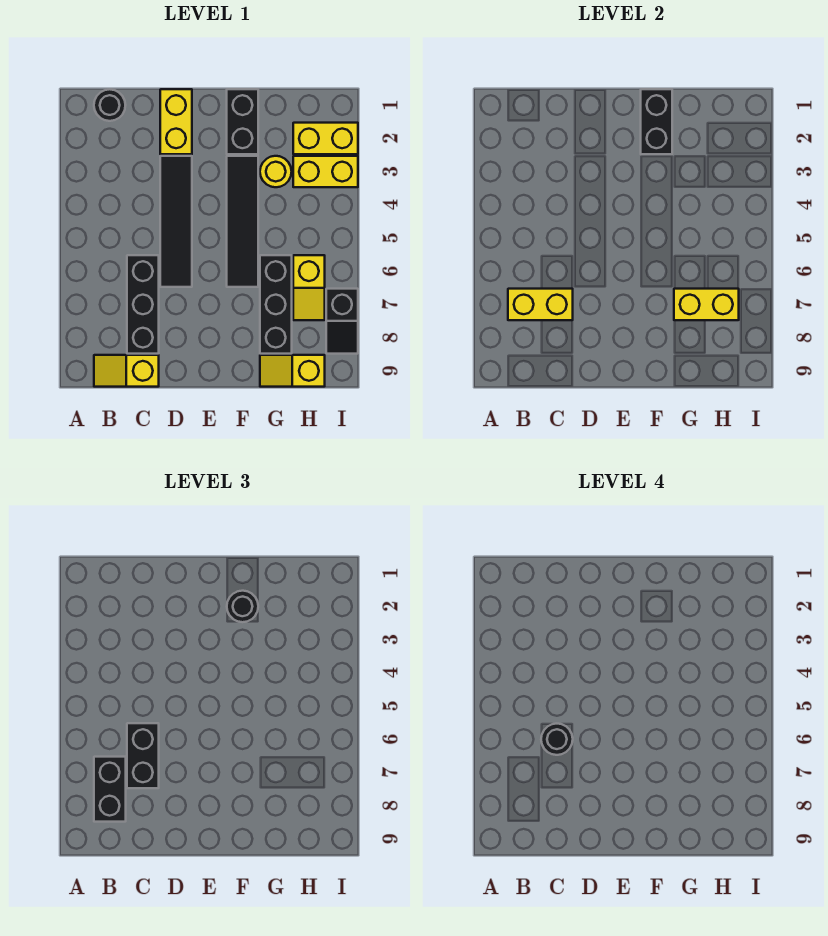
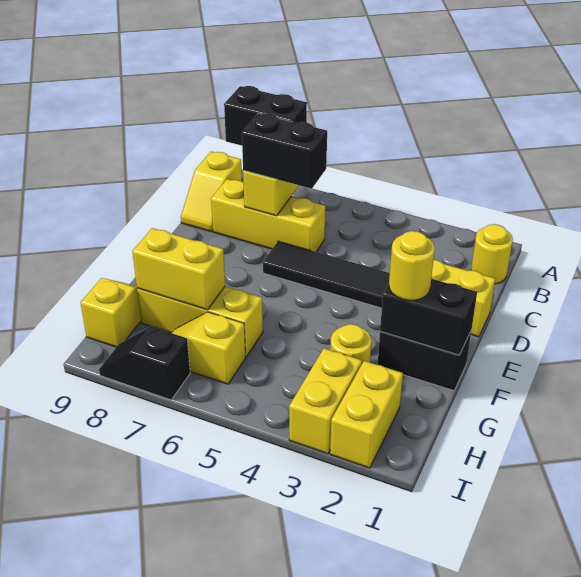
black 1x1 round brick [94,89,125,121] -> yellow 1x1 round brick [471,224,513,284]
yellow 1x2 slope [94,355,159,387] -> yellow 1x2 slope turned to [181,151,242,232]
black 1x3 brick [127,255,159,354] -> yellow 1x3 brick [211,179,325,252]
black 1x1 round brick [541,724,573,755] -> none
black 1x1 round brick [227,591,258,622] -> yellow 1x1 round brick [389,231,435,300]
black 1x4 tile [227,156,258,287] -> none
black 1x3 brick [260,255,292,354] -> yellow 1x3 brick [137,286,263,357]
yellow 1x2 brick [674,289,739,320] -> yellow 1x2 brick turned to [132,228,225,310]

